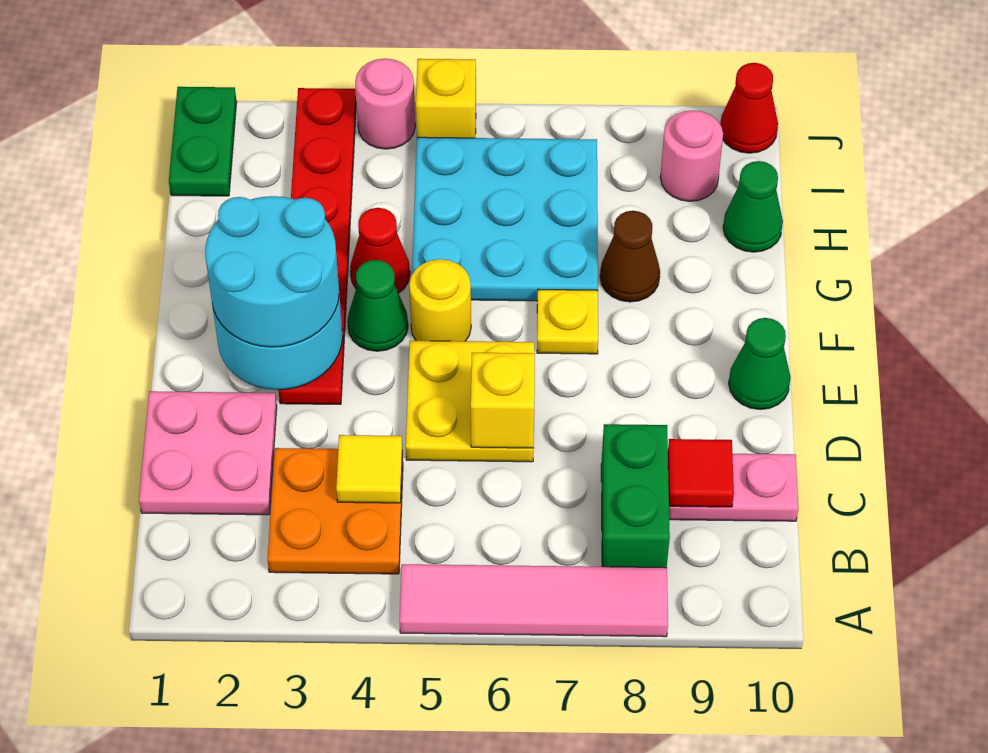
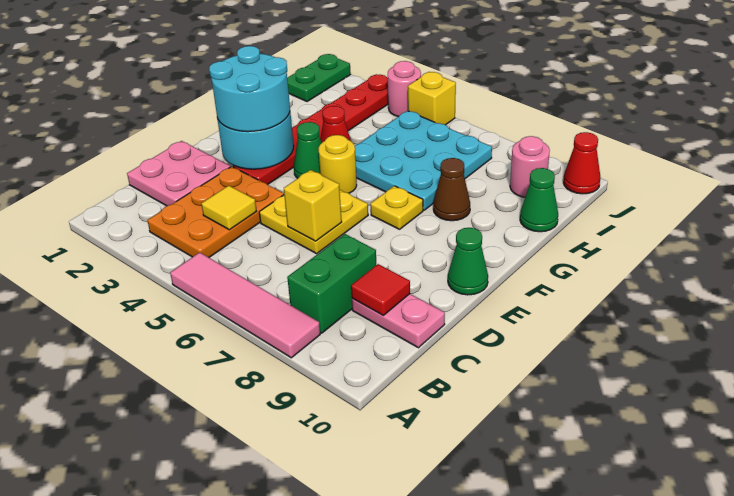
orange 2x2 plate [268,448,403,574] -> orange 2x3 plate [147,166,284,257]

